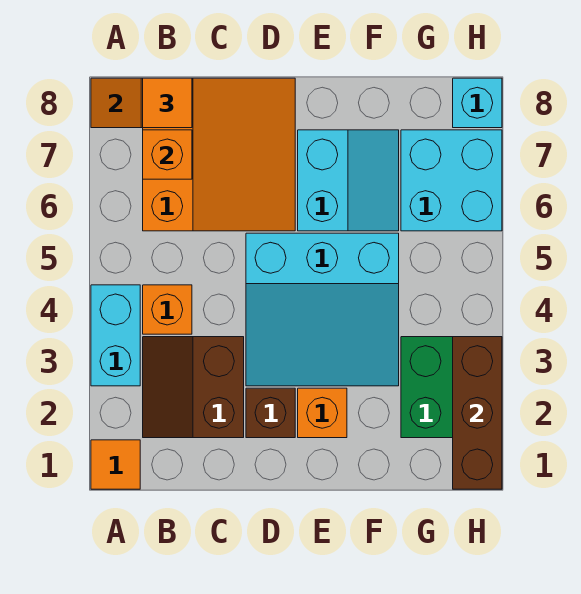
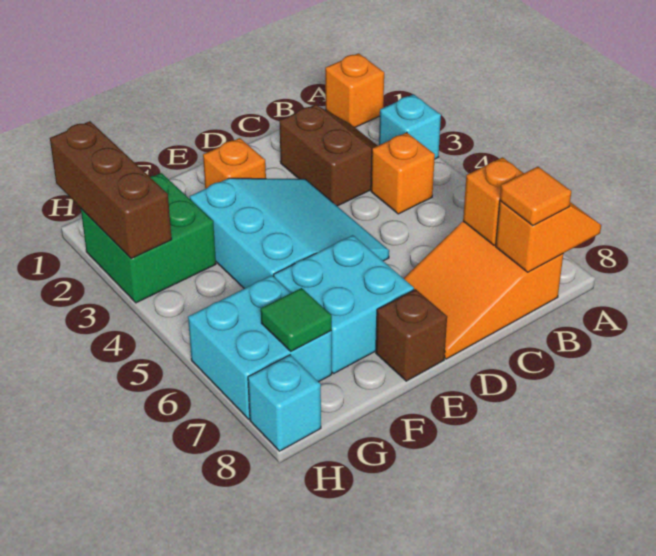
orange 1x1 tile [91,440,140,489] -> orange 1x1 brick [325,53,384,127]
cyan 1x2 brick [91,285,140,386] -> cyan 1x1 brick [379,94,441,159]
orange 3x3 slope [143,78,295,231] -> orange 2x3 slope [403,221,563,359]
brown 1x1 brick [246,388,295,438] -> brown 1x1 brick moved to [376,289,447,381]
cyan 3x3 slope [246,233,399,386] -> cyan 3x3 slope turned to [189,178,389,289]
cyan 2x2 slope [298,130,399,231] -> cyan 2x2 brick [274,235,414,373]
none -> green 1x1 tile [261,288,332,351]

